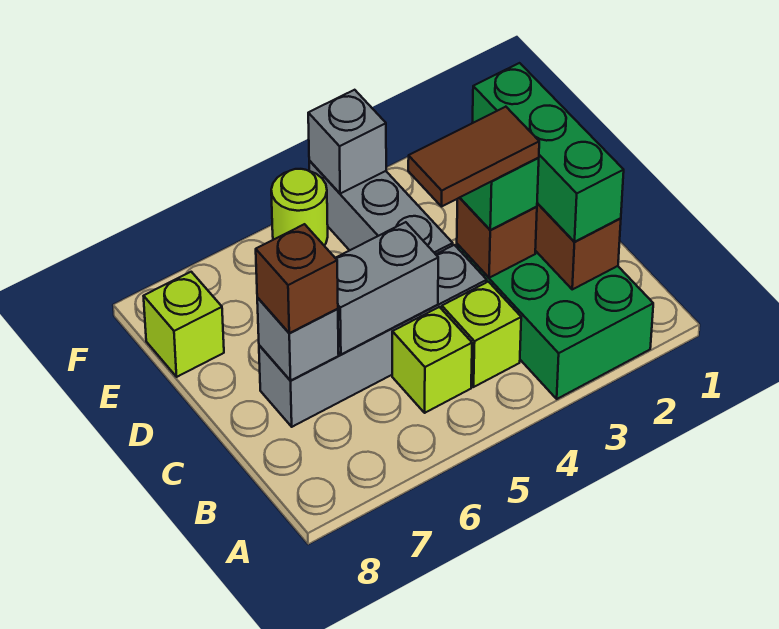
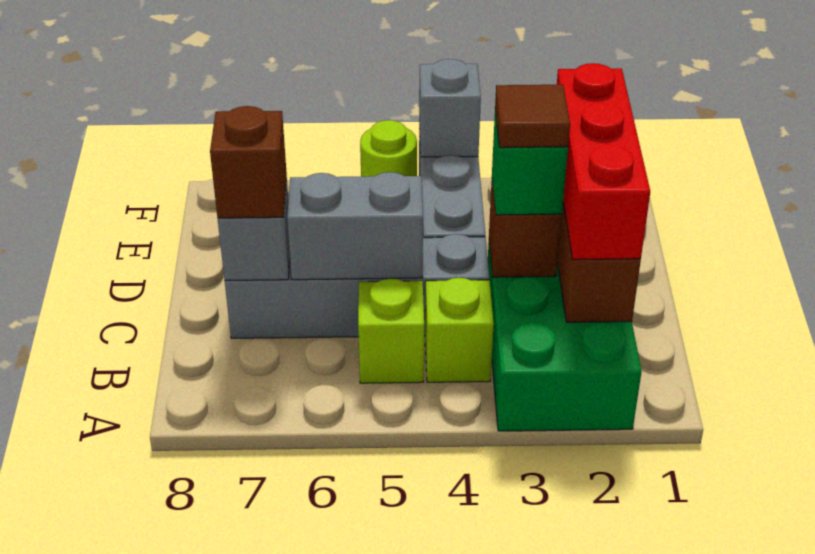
green 1x3 brick [472,63,624,242] -> red 1x3 brick [557,63,650,260]
brown 1x2 tile [408,107,539,207] -> brown 1x1 tile [495,85,570,148]
lime 1x1 brick [144,272,224,377] -> none

